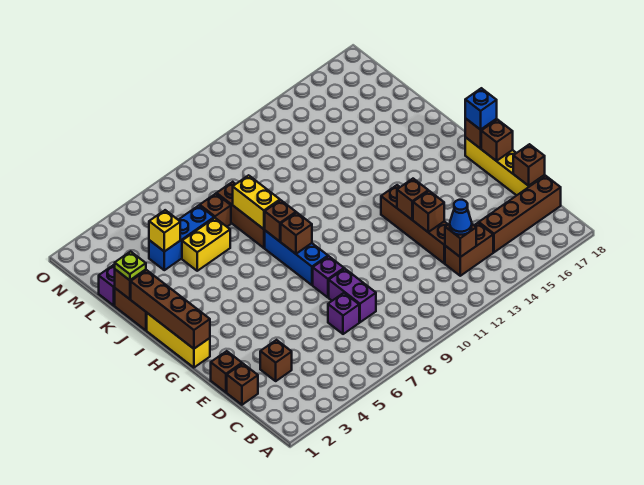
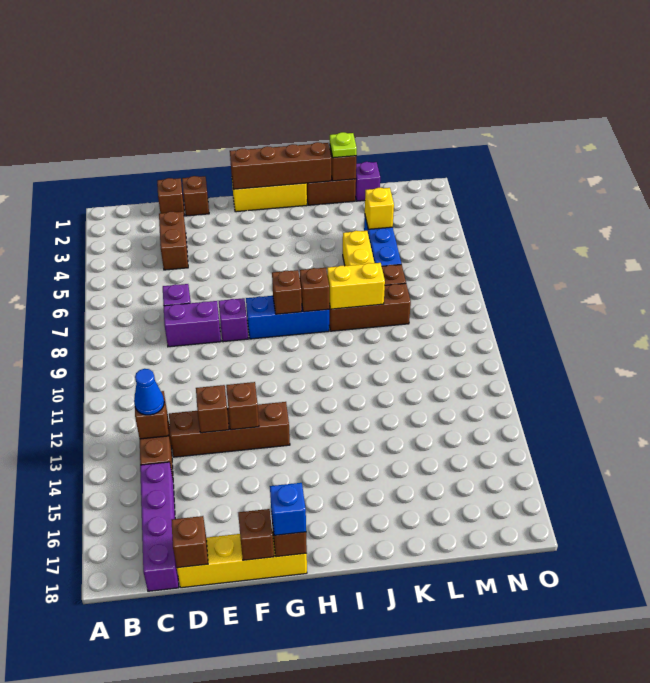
brown 1x4 brick [479,176,561,252] -> purple 1x4 brick [140,462,179,591]
brown 1x1 brick [260,340,292,381] -> brown 1x2 brick [159,212,188,270]

